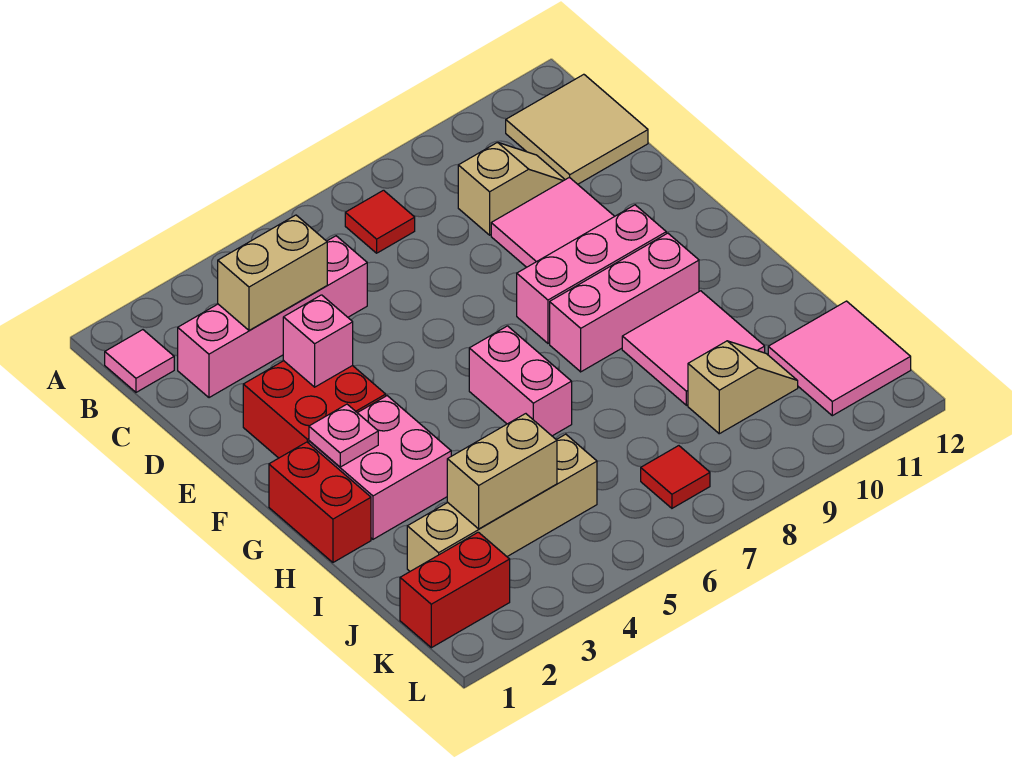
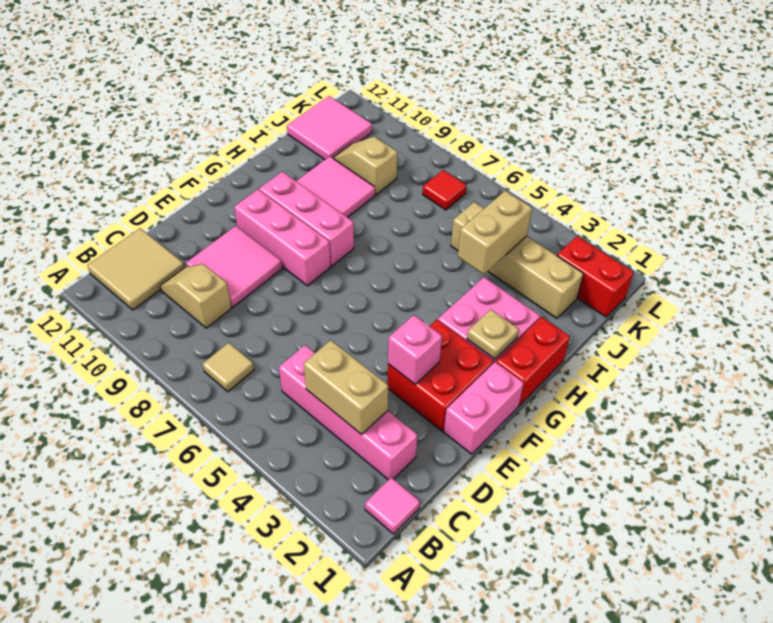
red 1x1 tile [345,190,415,253] -> tan 1x1 tile [202,343,254,392]
pink 1x1 plate [309,404,378,467] -> tan 1x1 plate [467,309,519,359]
pink 1x2 brick [469,326,572,436] -> pink 1x2 brick moved to [444,362,524,454]
tan 1x2 brick [447,414,557,529] -> tan 1x2 brick turned to [458,191,532,274]

